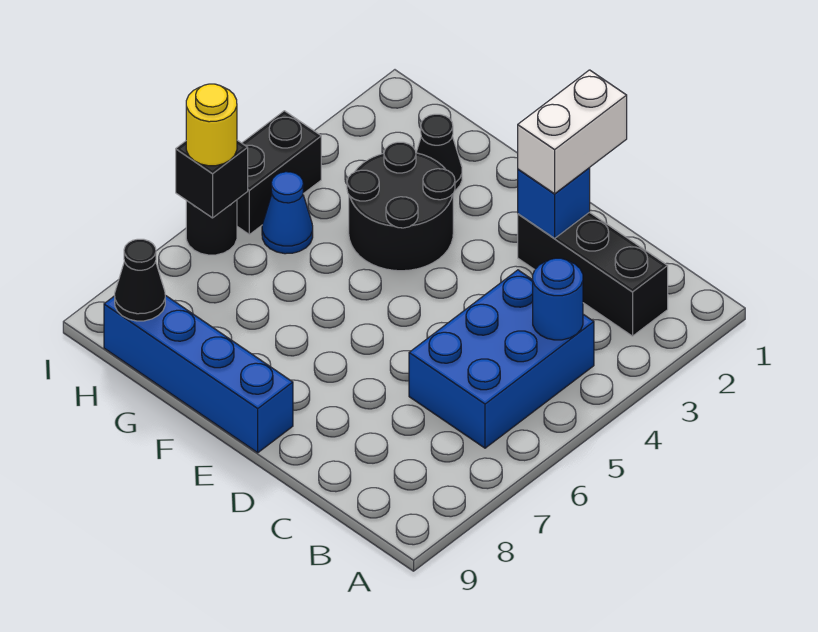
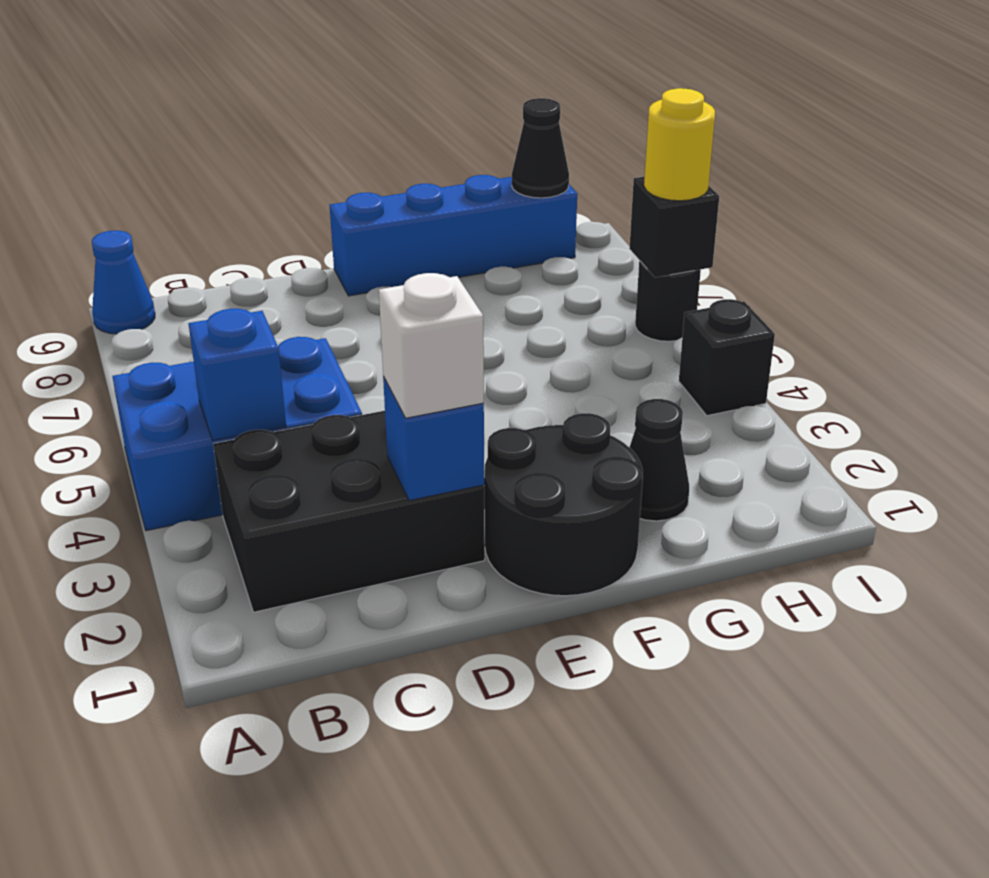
black 1x3 brick [518,212,668,336] -> black 2x3 brick [213,411,485,612]
blue 2x3 brick [409,270,594,448] -> blue 2x3 brick turned to [112,337,362,531]
blue 1x1 round brick [533,258,583,340] -> blue 1x1 brick [188,309,286,440]
white 1x2 brick [518,70,627,194] -> white 1x1 brick [379,273,484,418]
black 2x2 round brick [347,142,455,271] -> black 2x2 round brick moved to [484,413,643,596]
blue 1x1 cone [262,172,313,254] -> blue 1x1 cone moved to [92,231,155,334]
black 1x2 brick [237,111,321,234] -> black 1x1 brick [679,299,775,416]

